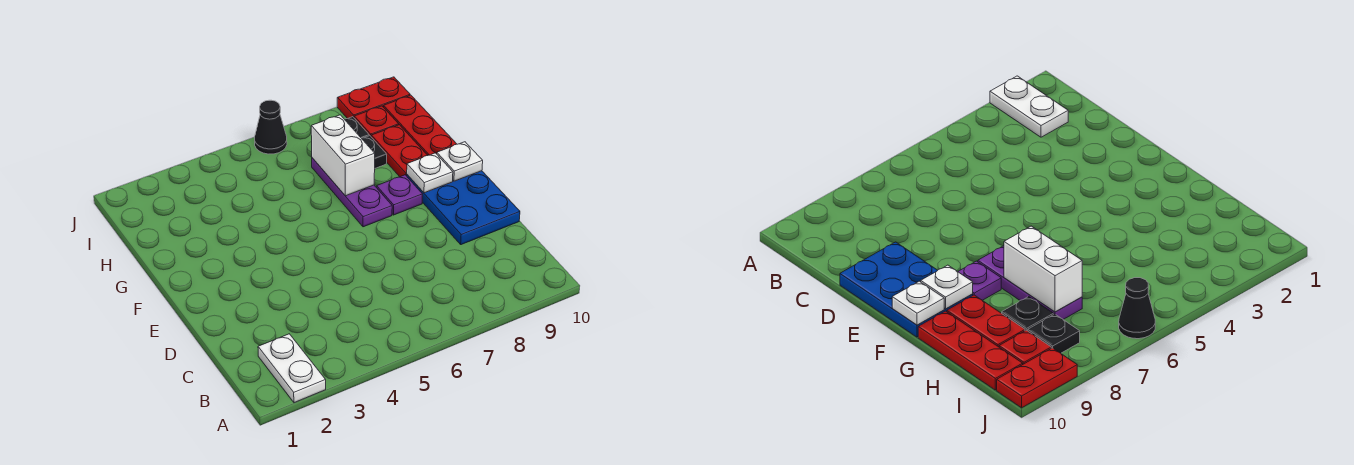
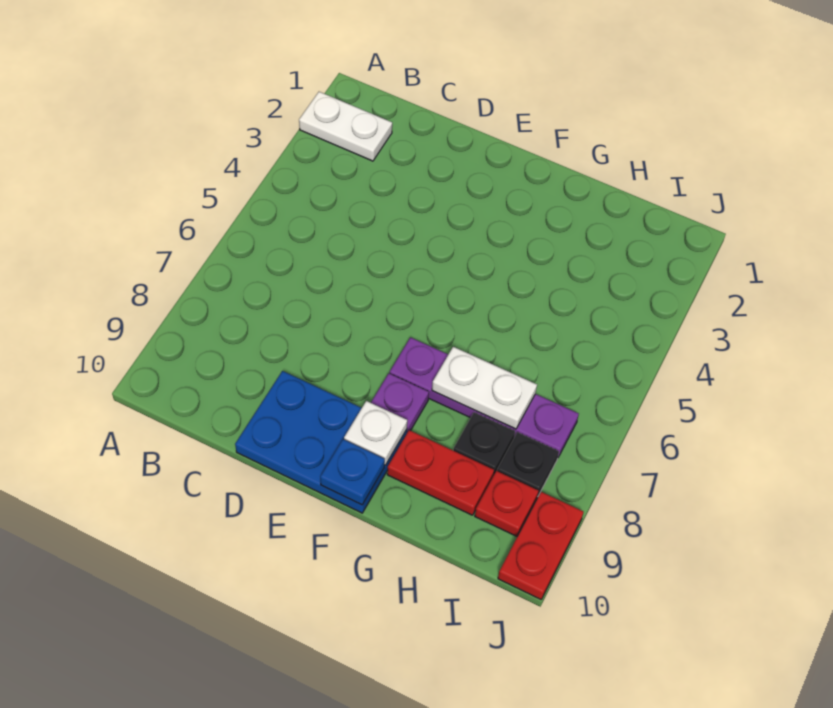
purple 1x3 plate [312,158,392,227] -> purple 1x4 plate [390,337,579,457]
white 1x1 plate [437,142,483,181] -> blue 1x1 plate [320,439,385,505]
white 1x2 brick [311,115,375,196] -> white 1x2 plate [432,347,537,429]
red 1x3 plate [384,95,456,155] -> none
black 1x1 cone [255,100,287,154] -> none

